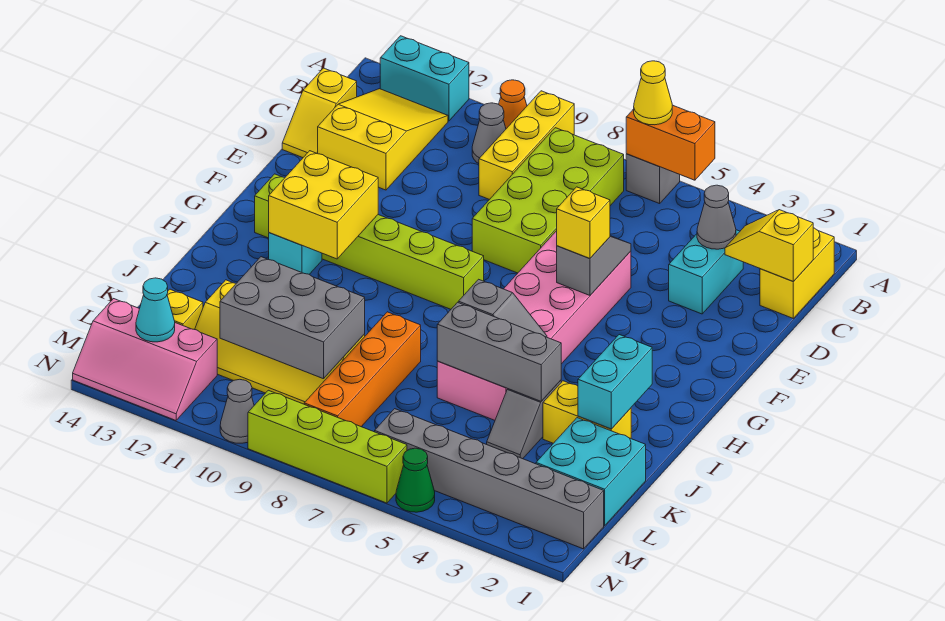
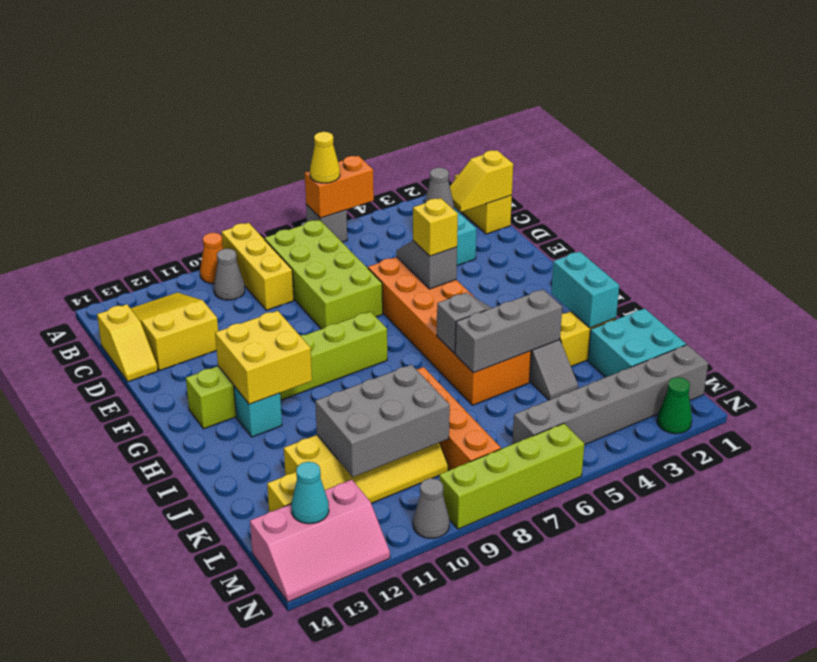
cyan 1x2 brick [380,36,469,121] -> none
pink 2x6 brick [437,231,631,420] -> orange 2x6 brick [368,257,531,405]
green 1x1 cone [396,448,435,512] -> green 1x1 cone moved to [657,377,692,434]

